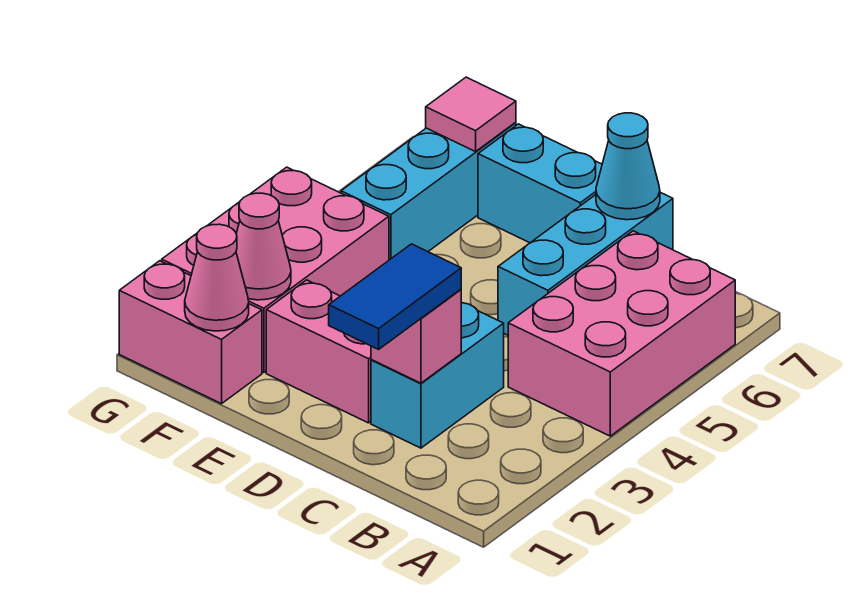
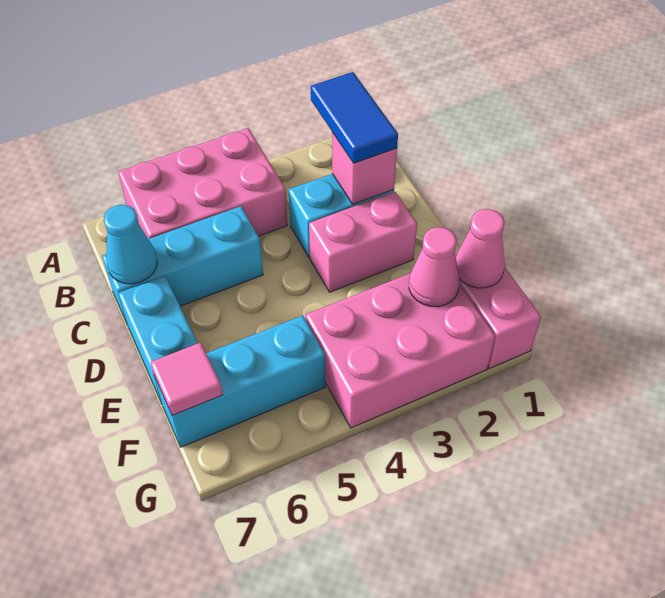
blue 1x2 tile [329,244,461,349] -> blue 1x2 tile turned to [311,72,398,163]
pink 1x2 brick [266,280,371,423] -> pink 1x2 brick turned to [309,192,417,292]

